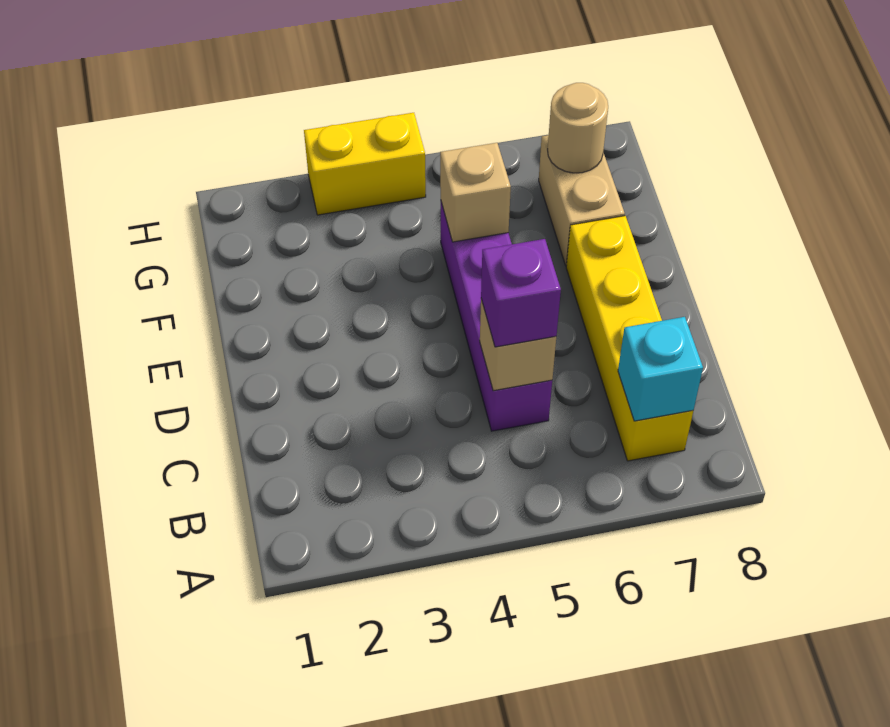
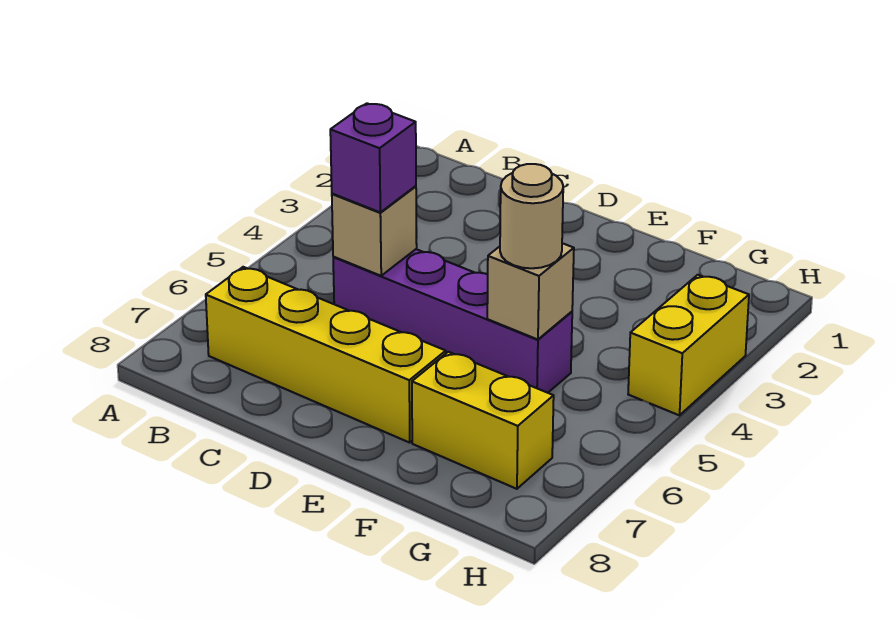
cyan 1x1 brick [618,317,703,421] -> none
tan 1x2 brick [539,135,625,265] -> yellow 1x2 brick [412,352,554,489]
tan 1x1 round brick [548,83,608,173] -> tan 1x1 round brick moved to [500,164,563,268]

